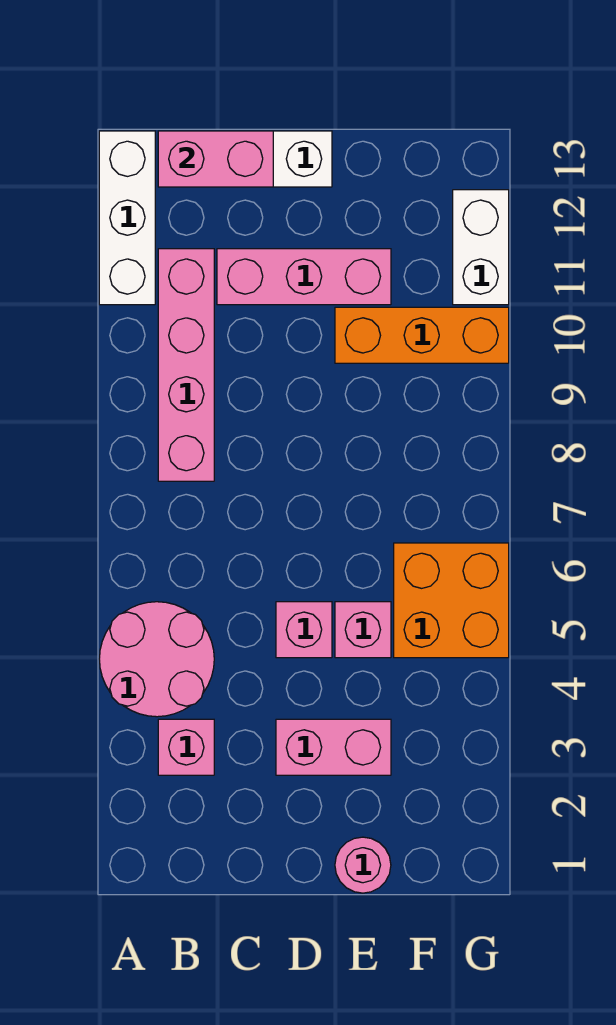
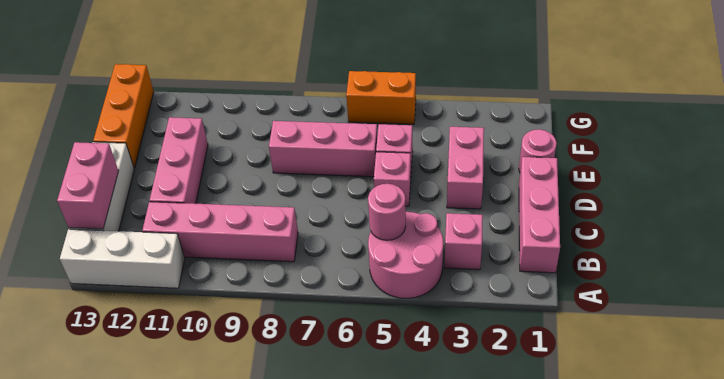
none -> pink 1x3 brick [519,157,560,273]
none -> pink 1x1 round brick [368,184,406,240]
none -> pink 1x3 brick [269,121,377,177]
orange 1x3 brick [335,307,509,363] -> orange 1x3 brick moved to [93,64,154,168]
orange 2x2 brick [394,543,509,658] -> orange 1x2 brick [346,71,416,124]
white 1x2 brick [453,190,509,305] -> none

